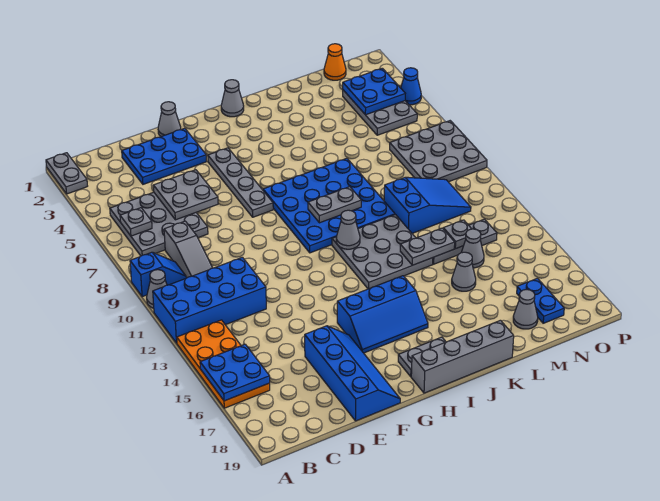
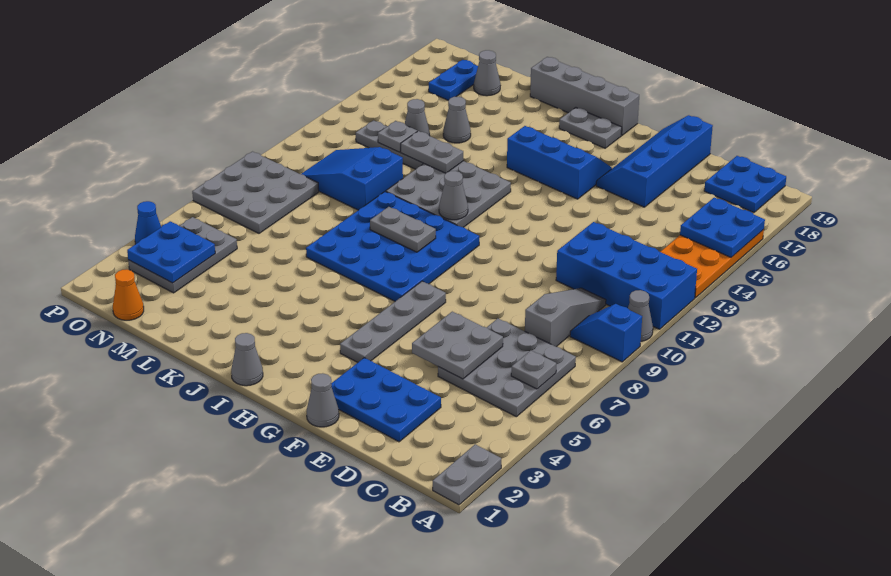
none -> blue 2x2 plate [704,156,786,213]

